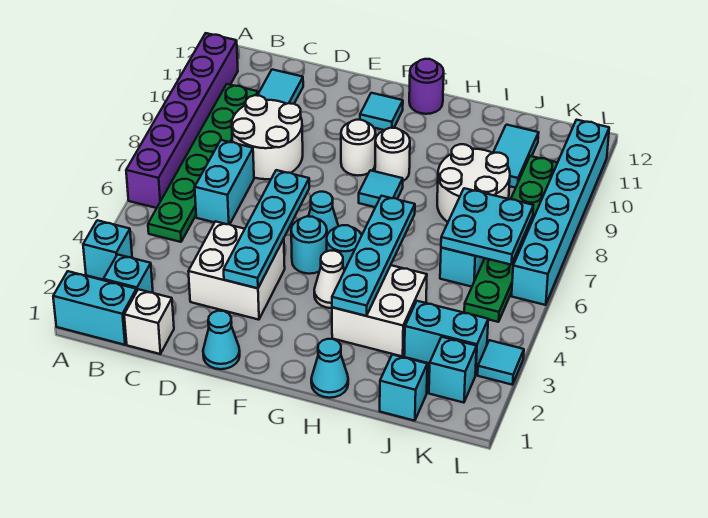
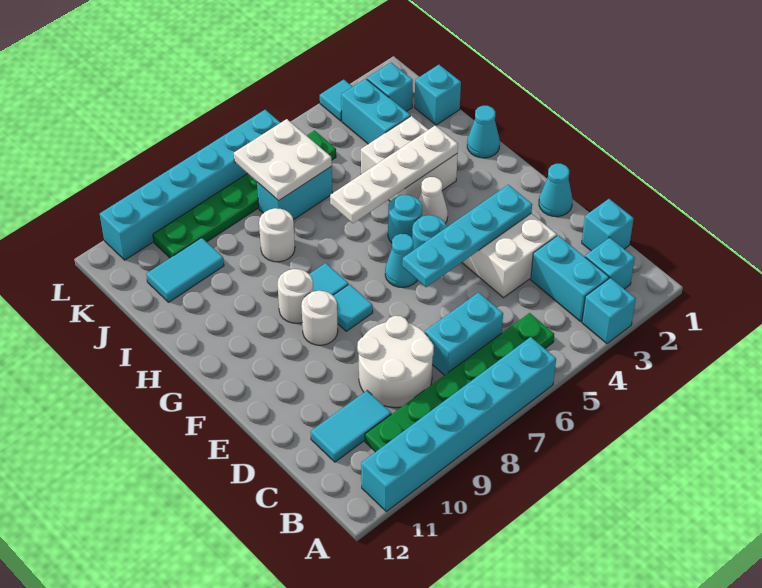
cyan 1x2 brick [53,271,137,345] -> cyan 1x2 brick moved to [531,235,609,321]
purple 1x6 brick [126,33,238,208] -> cyan 1x6 brick [361,337,556,511]
white 1x1 brick [124,289,174,354] -> cyan 1x1 brick [582,199,634,251]
cyan 1x1 tile [360,93,403,130] -> cyan 1x1 tile moved to [333,284,373,331]
purple 1x1 round brick [409,59,444,114] -> none
cyan 1x4 plate [332,196,415,316] -> white 1x4 plate [330,126,458,223]
white 2x2 round brick [437,144,510,222] -> white 1x1 round brick [259,208,295,262]
cyan 2x2 plate [441,188,533,265] -> white 2x2 plate [234,119,332,201]

